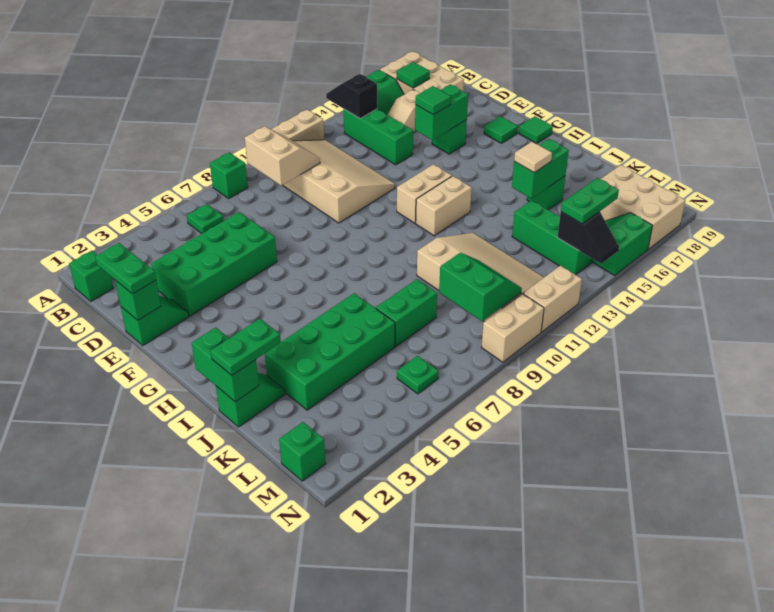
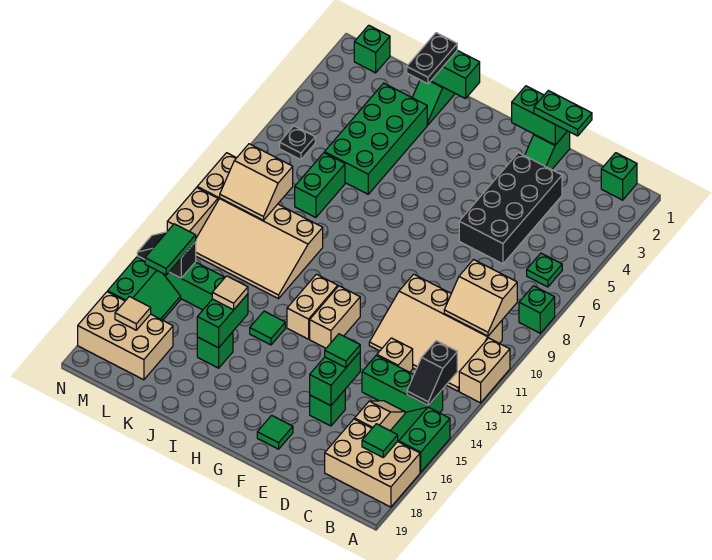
black 1x2 slope [326,74,377,118] -> black 1x2 slope turned to [407,341,457,405]
green 2x4 brick [151,212,277,316] -> black 2x4 brick [459,153,562,264]
none -> tan 1x1 brick [377,338,413,372]
green 1x1 brick [115,280,161,320] -> green 1x2 brick [512,86,567,145]
green 1x1 tile [519,116,553,144] -> green 1x1 tile moved to [250,311,285,345]
green 1x2 plate [211,319,281,375] -> black 1x2 plate [407,33,457,84]
green 2x2 slope [439,253,522,321] -> tan 2x2 slope [220,144,293,220]
green 1x1 plate [397,356,439,394] -> black 1x1 plate [280,126,315,160]
green 1x2 plate [561,178,619,224] -> green 1x2 tile [145,224,196,275]
none -> tan 1x1 tile [115,296,151,330]

